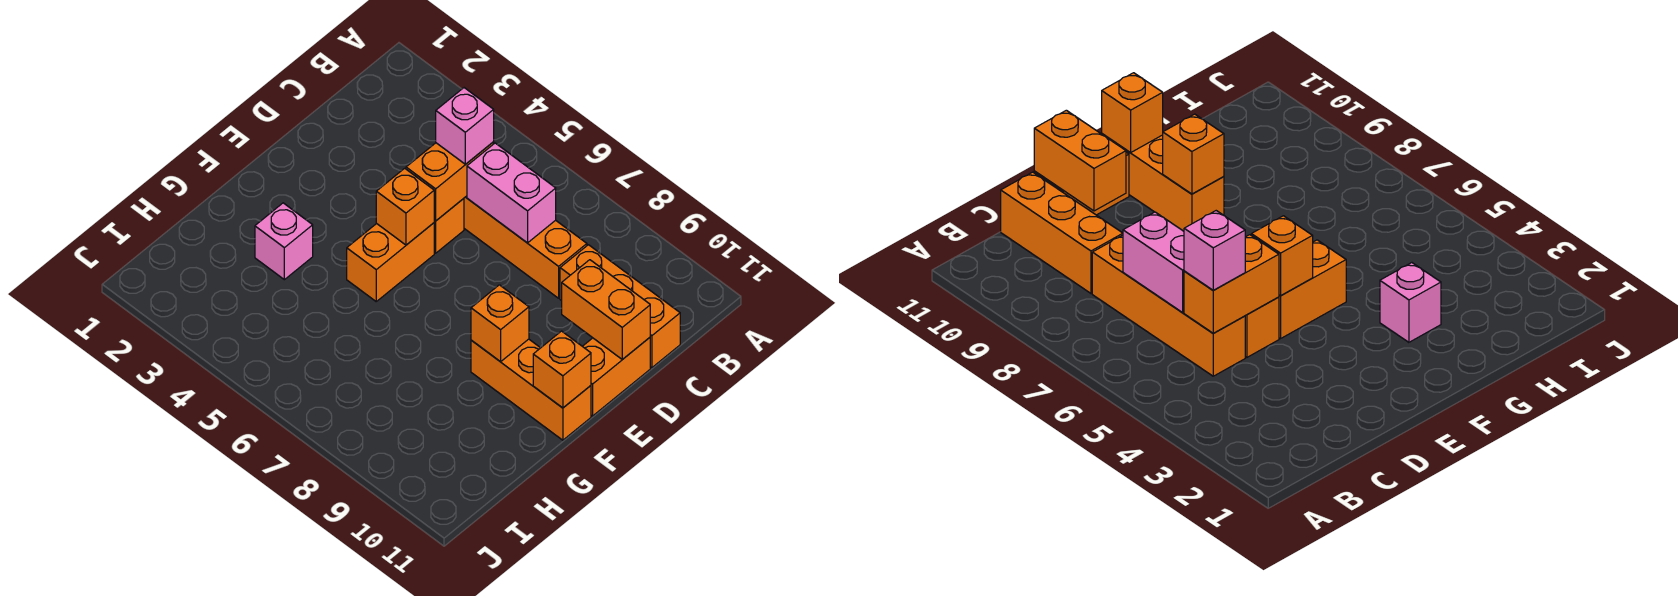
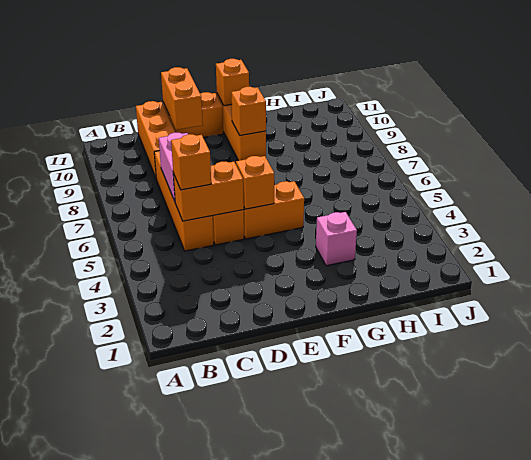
pink 1x1 brick [436,88,494,164] -> orange 1x1 brick [171,134,211,190]

